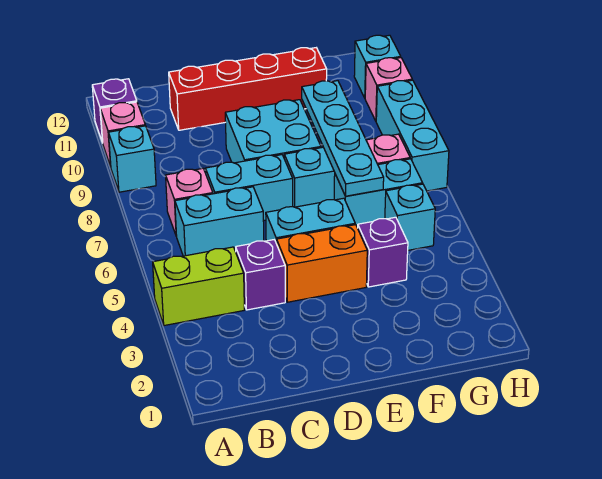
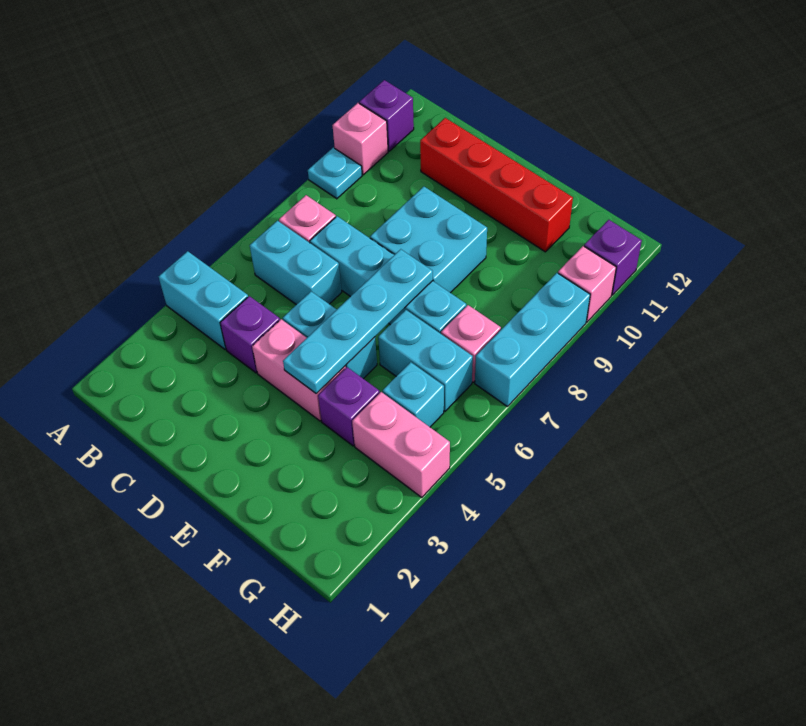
lime 1x2 brick [153,247,244,326] -> cyan 1x2 brick [158,251,248,350]
cyan 1x1 brick [108,126,156,192] -> cyan 1x1 plate [308,148,362,199]
orange 1x2 brick [277,225,367,302] -> pink 1x2 brick [252,319,346,421]
cyan 1x4 plate [302,81,384,196] -> cyan 1x4 plate moved to [283,249,433,394]
none -> pink 1x2 brick [352,392,450,497]
cyan 1x1 brick [354,35,401,98] -> purple 1x1 brick [584,220,642,295]

